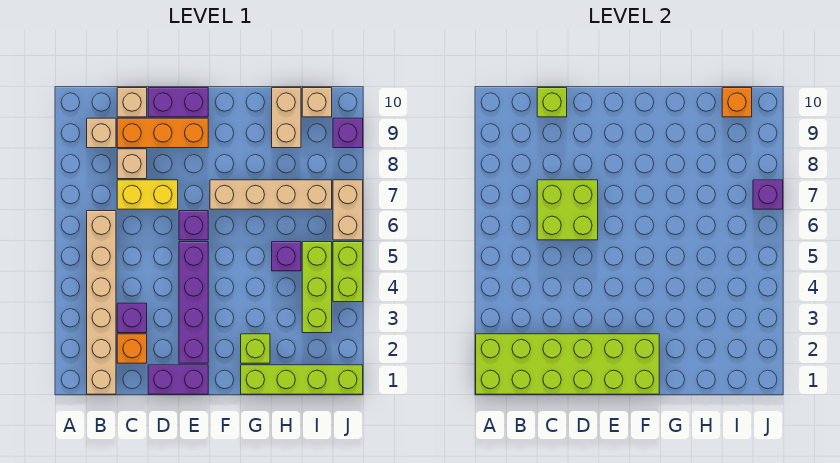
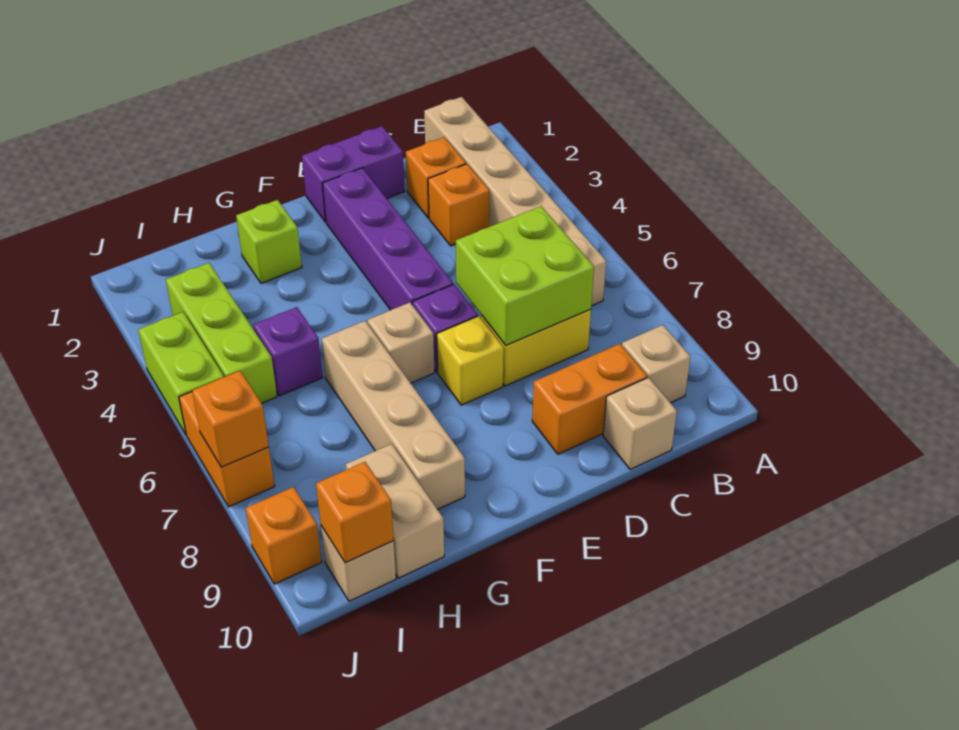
lime 2x6 brick [476,334,659,394] -> none
purple 1x1 brick [117,303,147,333] -> orange 1x1 brick [428,164,489,246]
tan 1x1 brick [117,149,147,179] -> tan 1x1 brick moved to [368,303,435,383]
orange 1x3 brick [117,118,208,148] -> orange 1x2 brick [532,344,647,454]
lime 1x1 brick [537,88,567,117] -> none
purple 1x2 brick [148,88,208,117] -> none
none -> yellow 1x1 brick [437,316,504,405]
tan 1x4 brick [210,180,332,209] -> tan 1x4 brick turned to [322,321,465,509]
lime 1x4 brick [241,365,363,394] -> none
tan 1x2 brick [333,180,363,240] -> orange 1x2 brick [179,392,275,507]
purple 1x1 brick [753,180,783,209] -> orange 1x1 brick [192,371,269,467]
purple 1x1 brick [333,118,363,148] -> orange 1x1 brick [246,487,322,584]

